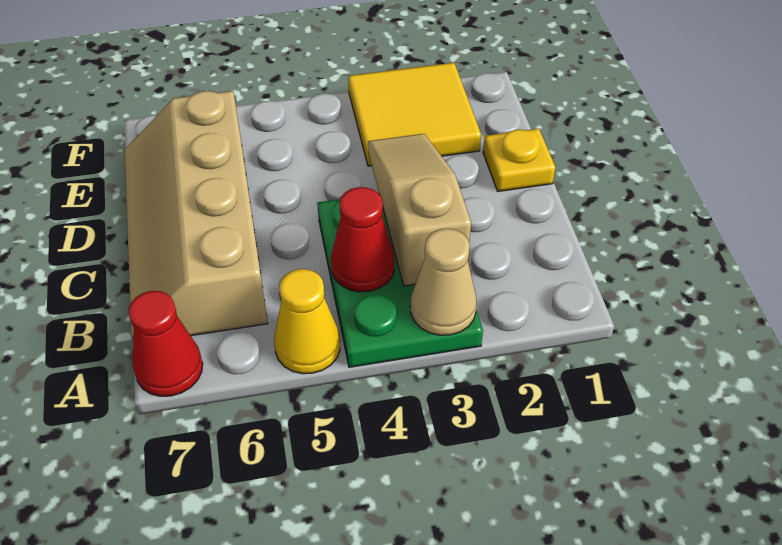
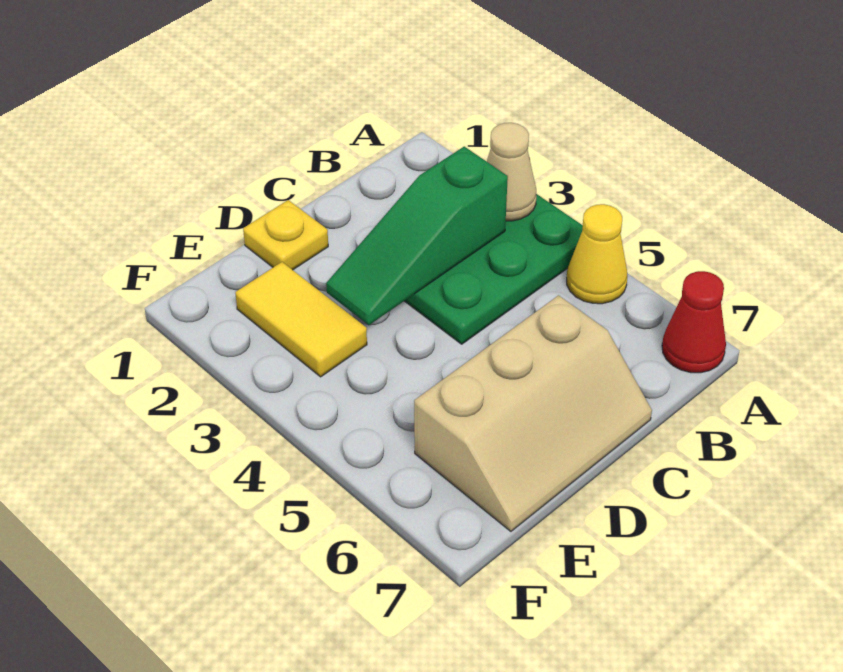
tan 1x3 slope [368,134,471,286] -> green 1x3 slope [326,146,508,325]
red 1x1 cone [331,187,395,292] -> none
tan 2x4 slope [125,91,268,339] -> tan 2x3 slope [414,295,652,531]
yellow 2x2 tile [348,63,481,166] -> yellow 1x2 tile [235,262,367,377]

